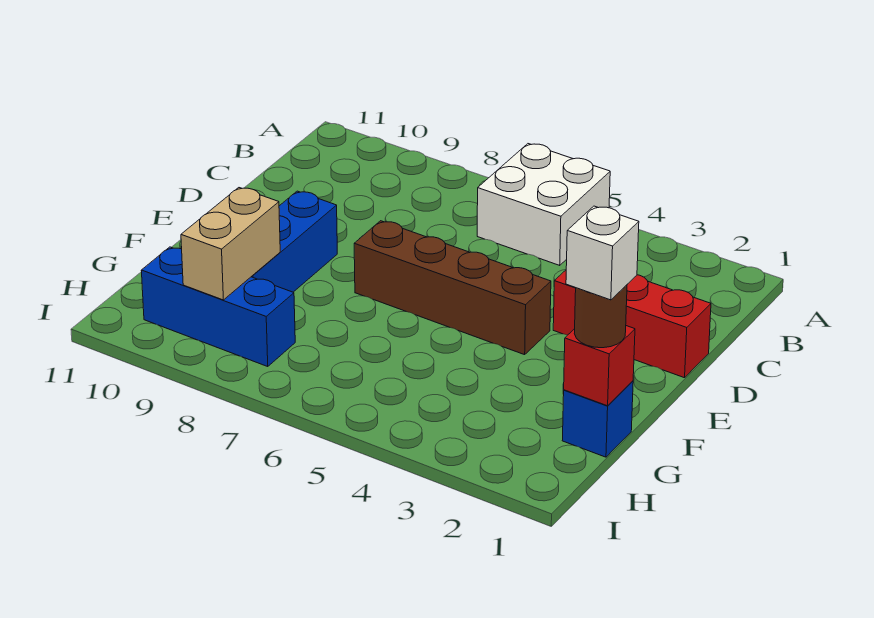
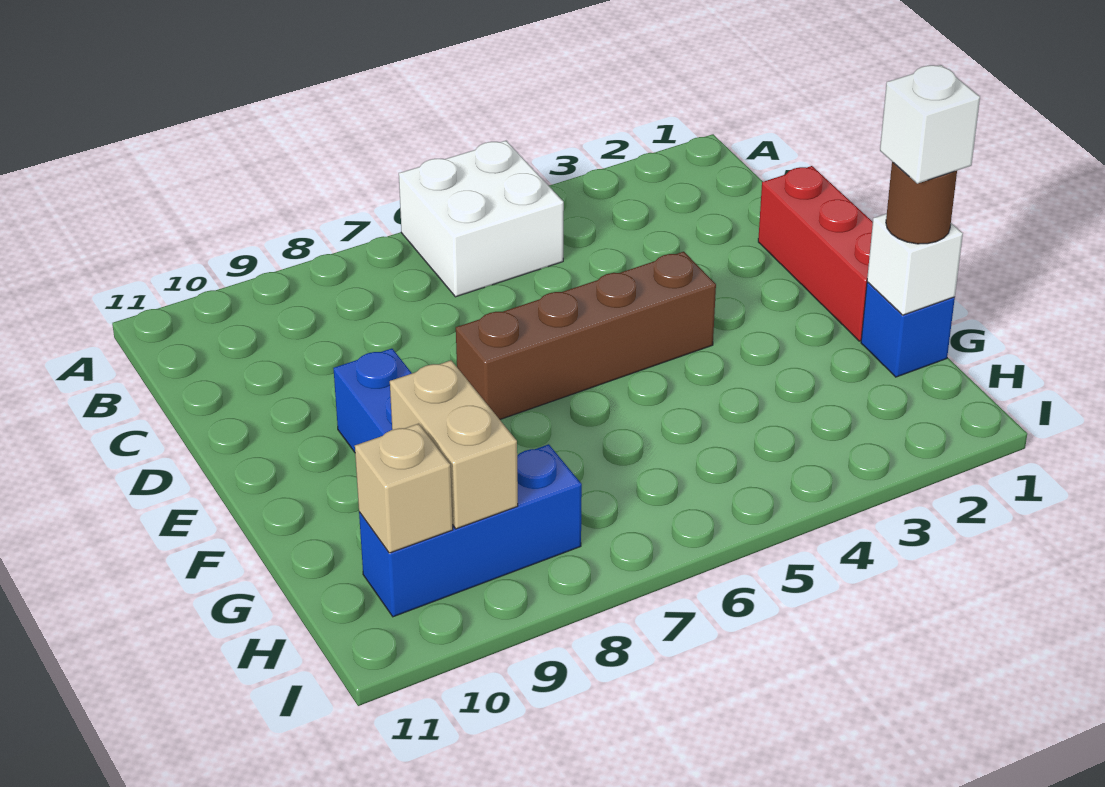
red 1x3 brick [553,270,711,378] -> red 1x3 brick turned to [758,166,873,341]
red 1x1 brick [564,326,635,406] -> white 1x1 brick [867,214,963,315]
none -> tan 1x1 brick [355,424,453,553]

